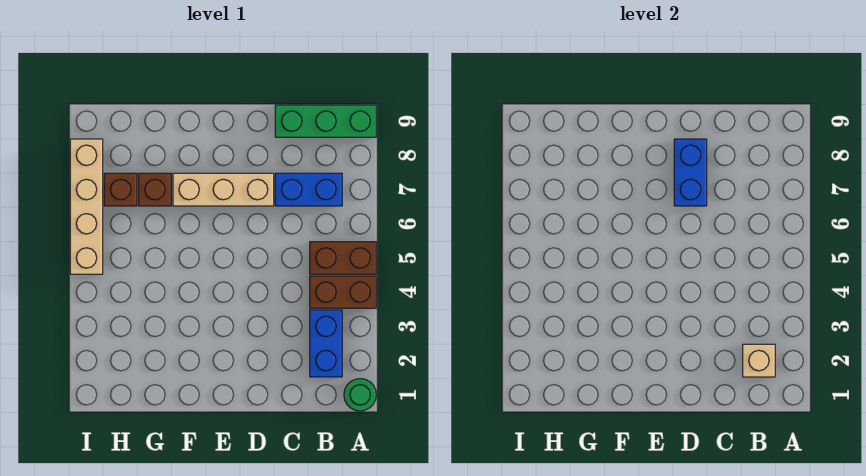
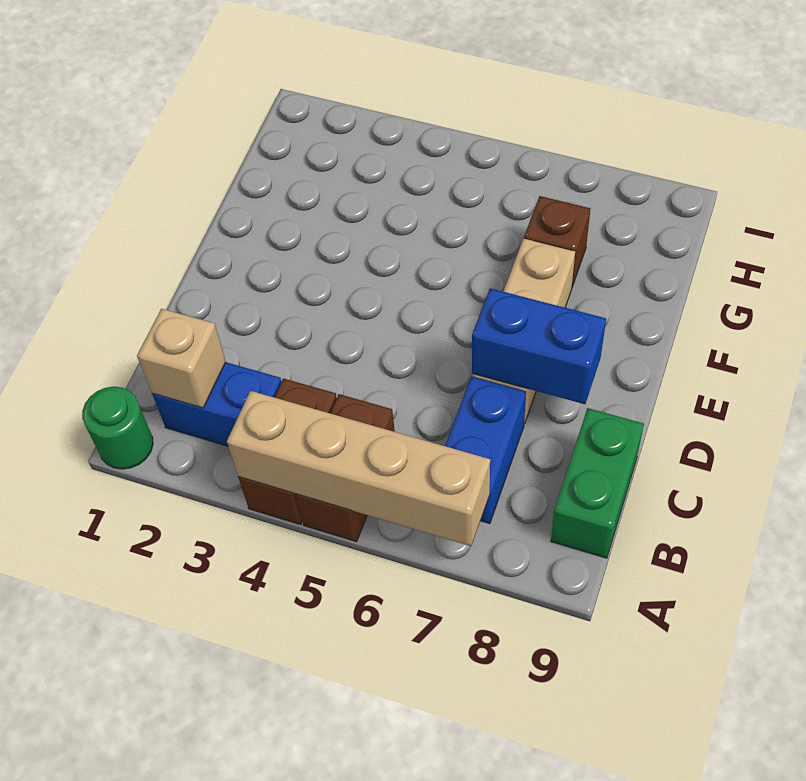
green 1x3 brick [275,105,376,137] -> green 1x2 brick [551,408,644,558]
brown 1x1 brick [104,173,137,206] -> none
tan 1x4 brick [70,139,103,274] -> tan 1x4 brick moved to [227,391,490,546]

